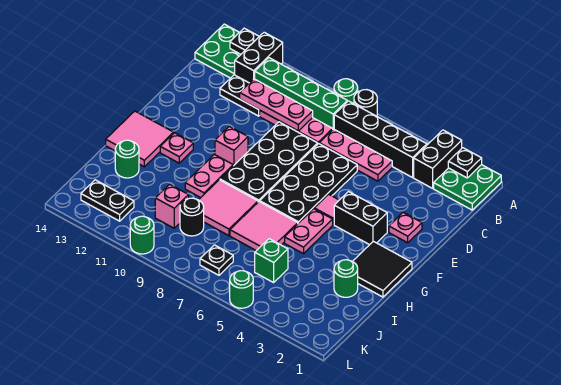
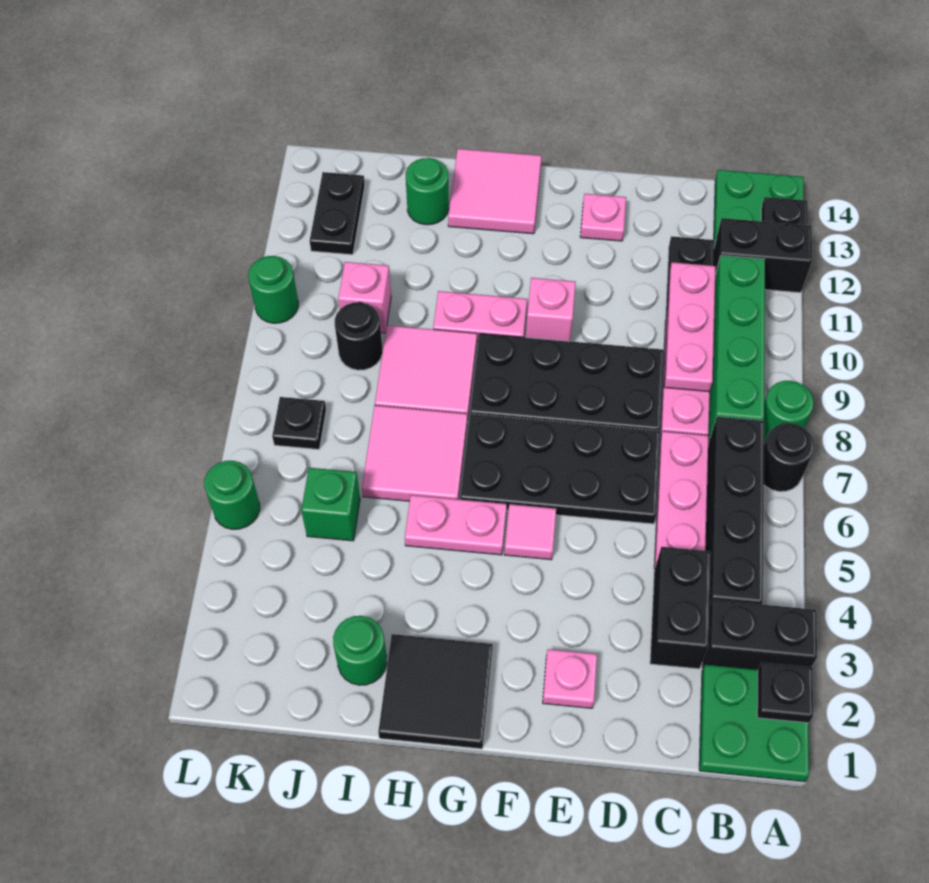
black 1x2 brick [334,192,387,245] -> black 1x2 brick moved to [650,547,711,669]
pink 1x1 plate [160,133,193,163] -> pink 1x1 plate moved to [580,194,626,241]

